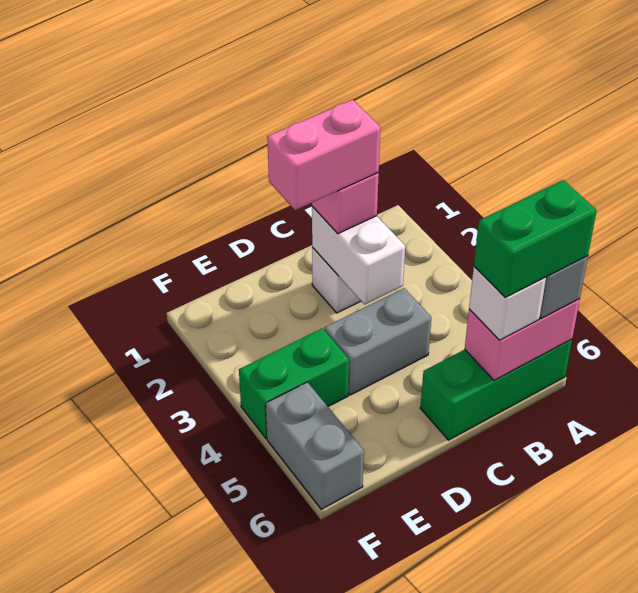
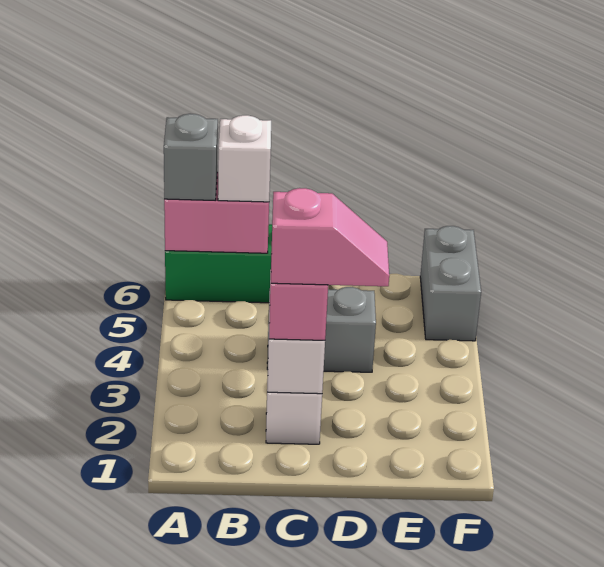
green 1x2 brick [474,180,597,298] -> none
pink 1x2 brick [267,100,380,210] -> pink 1x2 slope [271,188,389,286]
green 1x2 brick [239,328,349,438] -> none

